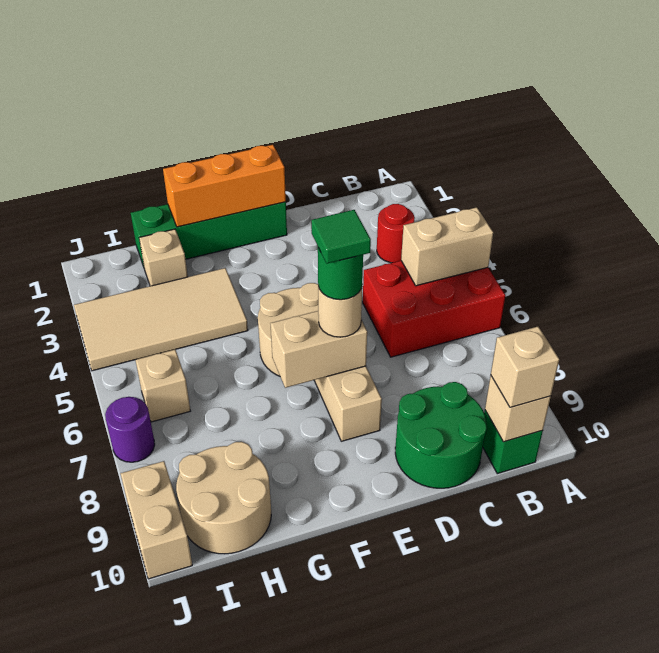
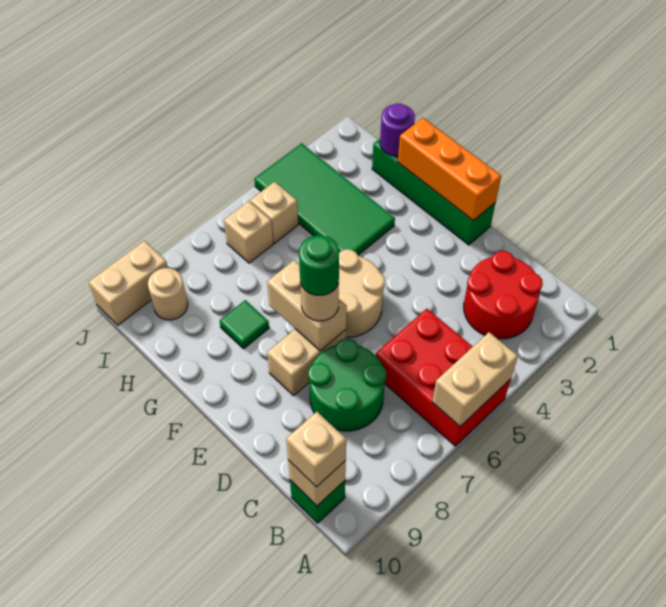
tan 1x2 brick [401,207,493,286] -> tan 1x2 brick turned to [432,332,518,426]
red 1x1 round brick [377,204,415,263] -> red 2x2 round brick [464,251,543,339]
green 2x2 round brick [395,382,487,488] -> green 2x2 round brick moved to [308,339,386,431]
green 1x1 tile [311,210,371,264] -> green 1x1 tile moved to [220,300,269,349]
tan 2x4 tile [74,268,248,371] -> green 2x4 tile [254,143,395,255]
tan 1x1 brick [139,229,188,286] -> tan 1x1 brick moved to [250,182,298,243]
tan 2x2 round brick [176,442,271,554] -> tan 1x1 round brick [148,268,188,320]
purple 1x1 round brick [105,397,155,462] -> purple 1x1 round brick moved to [380,104,415,156]

